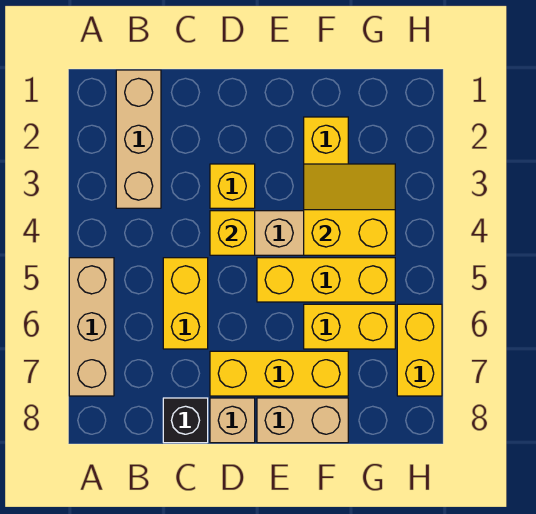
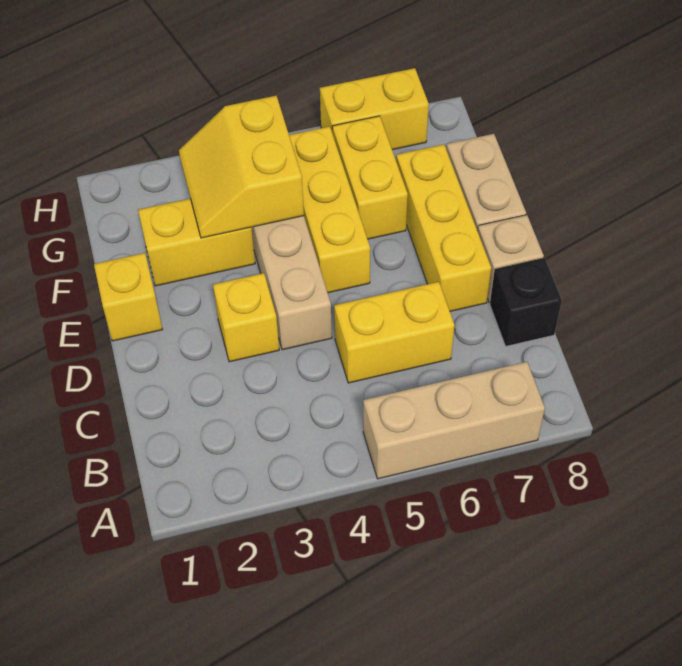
tan 1x3 brick [116,70,161,208] -> none
yellow 1x1 brick [210,211,255,255] -> yellow 1x1 brick moved to [94,253,163,341]

